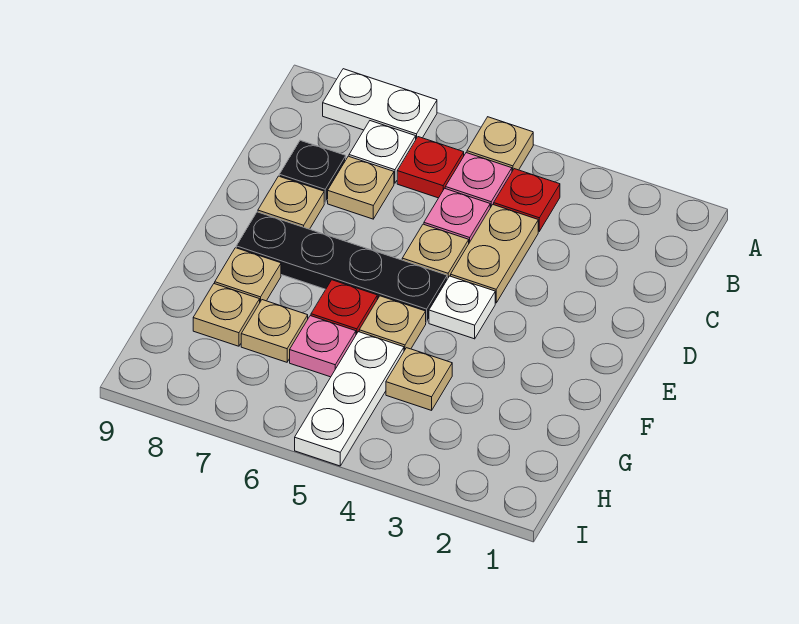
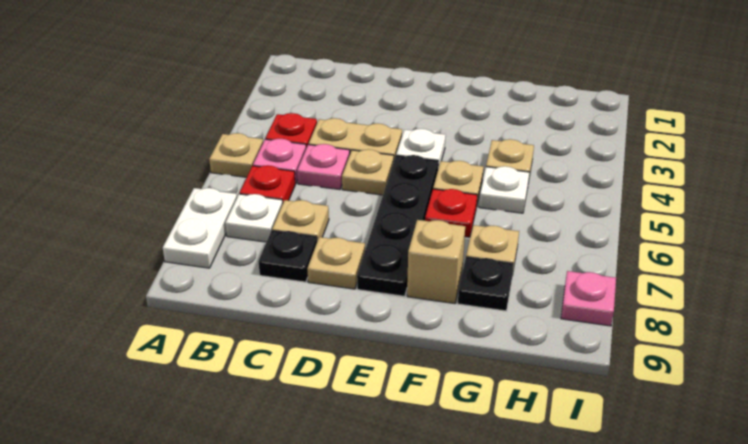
tan 1x1 plate [215,248,281,302] -> tan 1x1 brick [407,220,465,304]
white 1x3 plate [295,332,404,466] -> white 1x1 plate [479,166,529,213]
pink 1x1 plate [290,316,356,377] -> pink 1x1 plate moved to [561,271,616,326]
tan 1x1 plate [193,284,260,346] -> black 1x1 plate [458,257,514,311]

